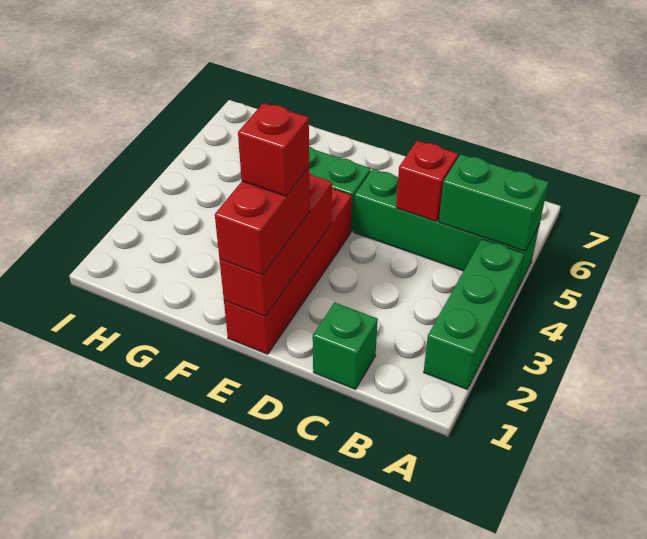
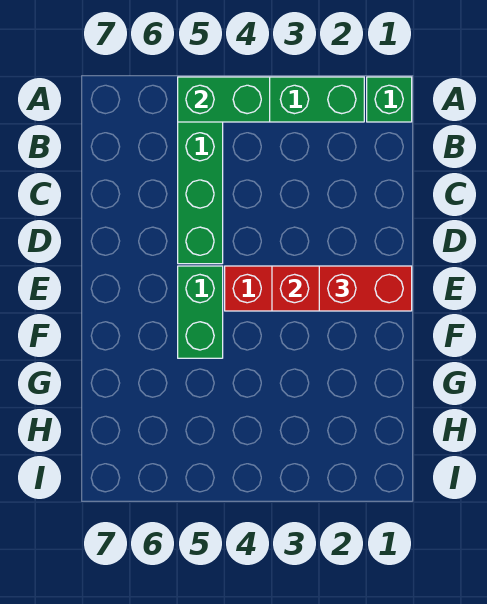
green 1x2 brick [439,154,548,251] -> green 1x2 brick turned to [178,77,270,122]
green 1x1 brick [313,302,378,389] -> green 1x1 brick moved to [367,77,412,122]
red 1x1 brick [396,141,458,221] -> none
red 1x1 brick [238,103,309,196] -> none

